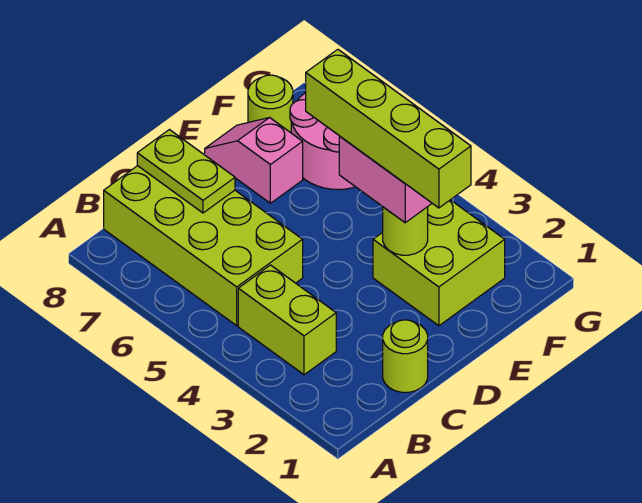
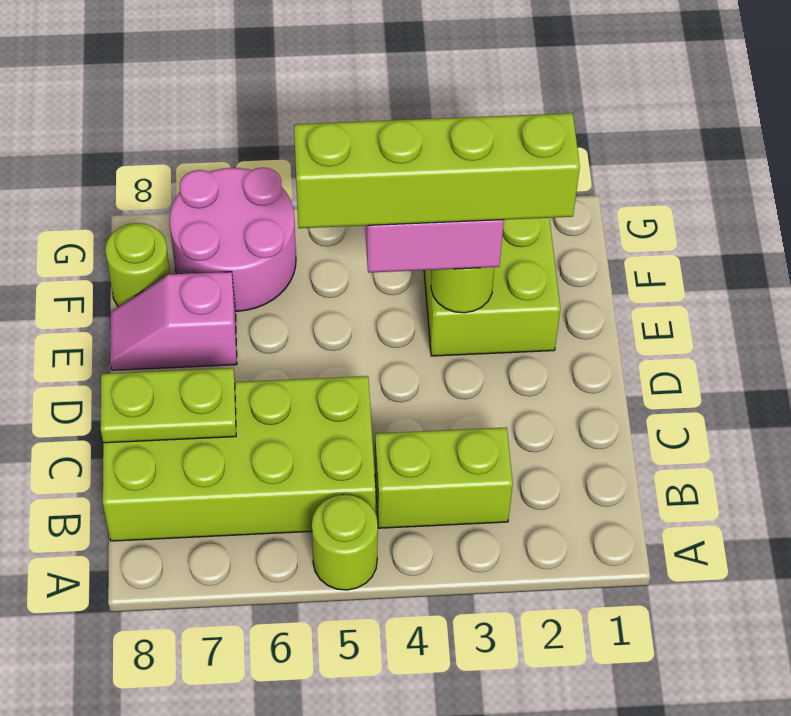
lime 1x1 round brick [383,320,428,392] -> lime 1x1 round brick moved to [312,495,378,590]

